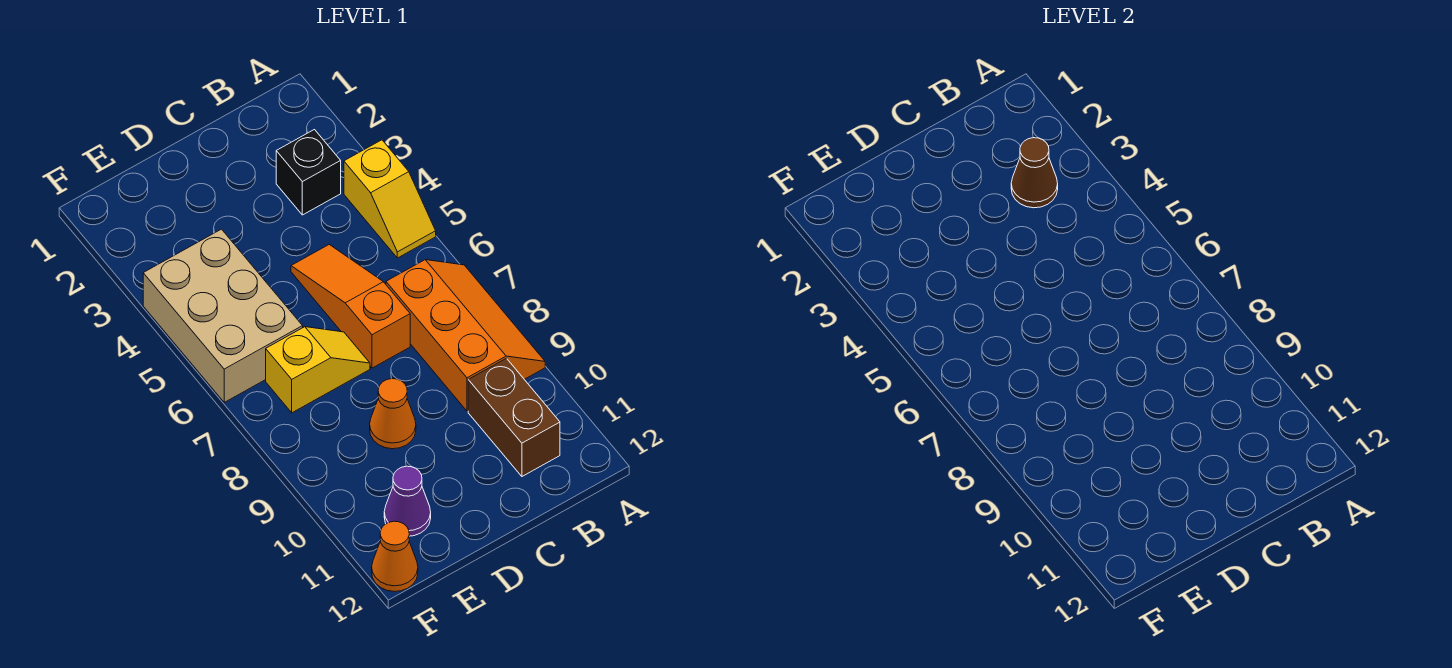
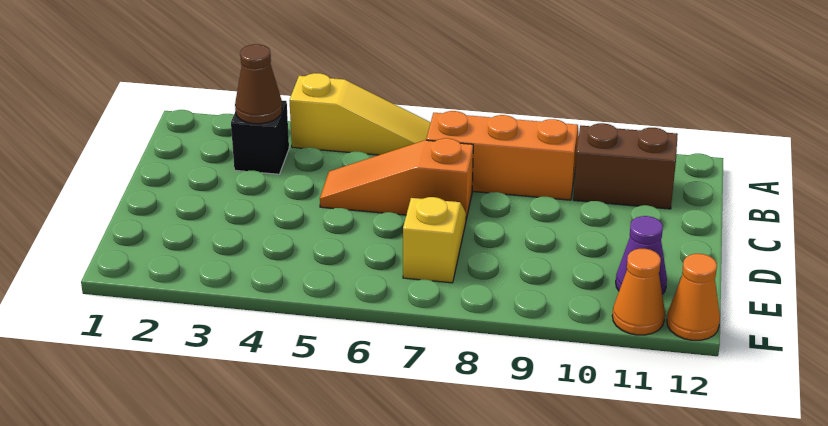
yellow 1x2 slope [344,140,436,258] -> yellow 1x3 slope [290,73,431,155]
orange 1x1 cone [370,379,416,449] -> orange 1x1 cone moved to [612,249,665,335]
tan 2x3 brick [143,229,303,402] -> none

